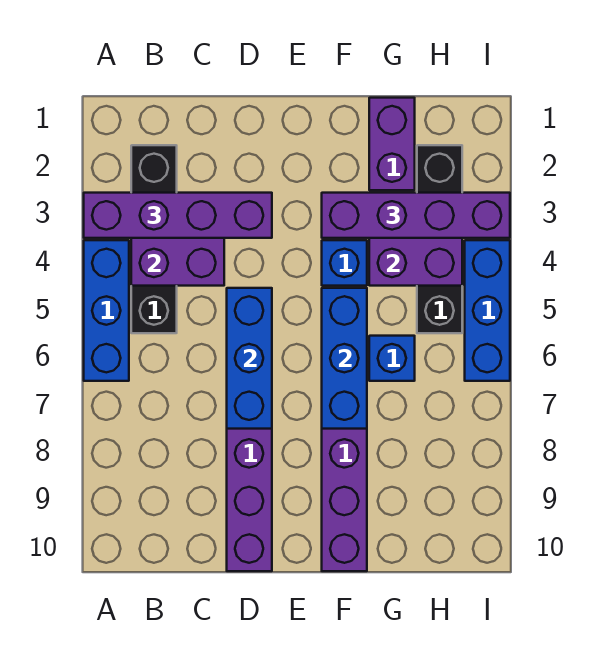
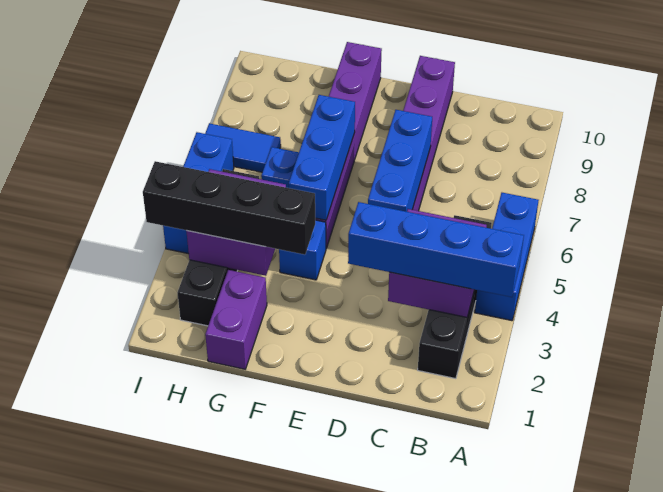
purple 1x4 brick [84,193,272,238] -> blue 1x4 brick [348,202,524,297]
purple 1x4 brick [322,193,510,238] -> black 1x4 brick [143,161,315,255]
none -> blue 1x2 tile [205,123,281,172]

